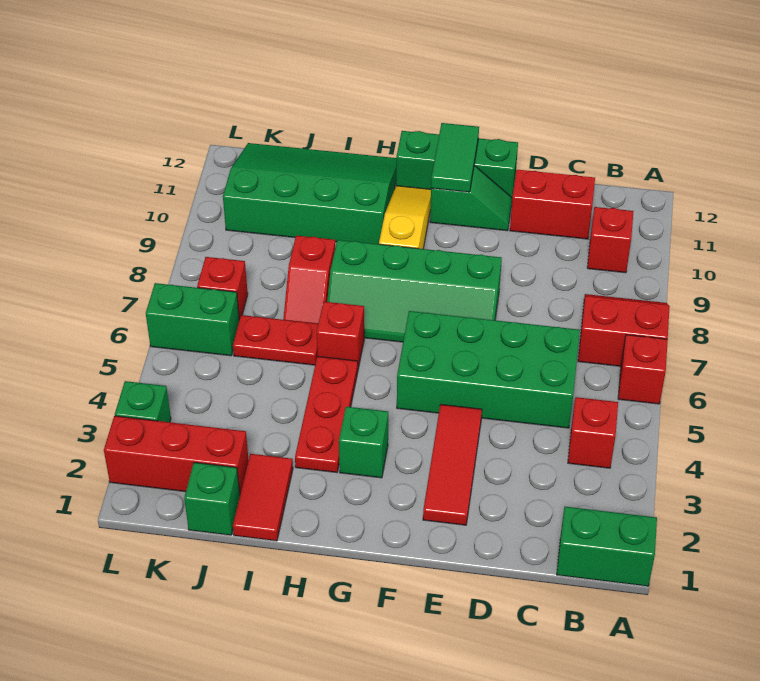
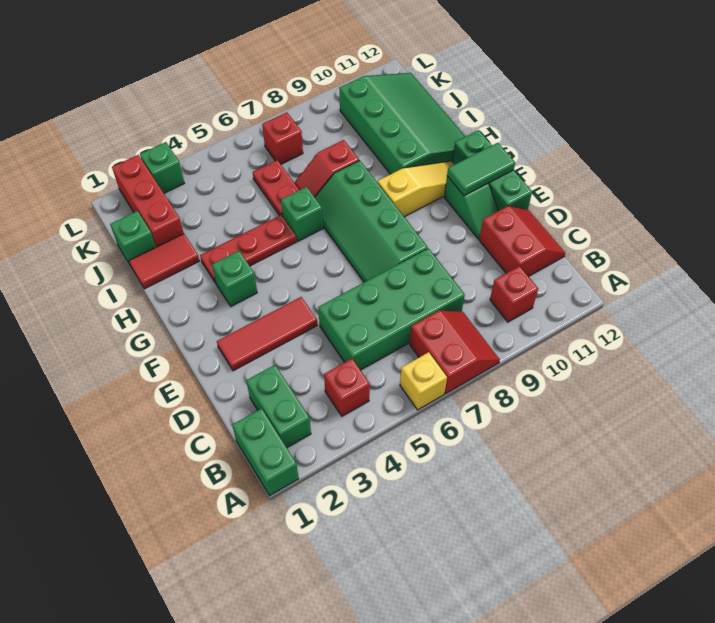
red 1x1 brick [618,335,668,404] -> yellow 1x1 brick [400,352,447,410]
green 2x4 brick [397,311,580,428] -> green 2x4 brick turned to [318,248,465,370]
red 1x1 brick [317,302,364,368] -> green 1x1 brick [281,187,323,241]
green 1x2 brick [146,283,239,356] -> green 1x2 brick moved to [246,365,311,448]

